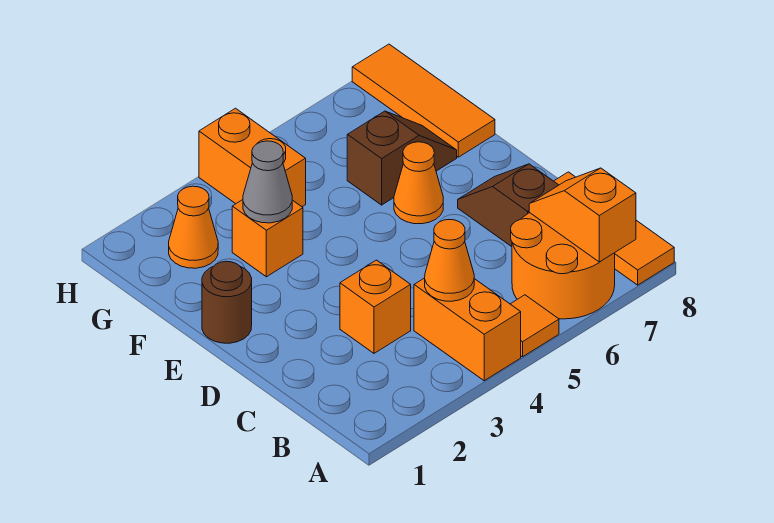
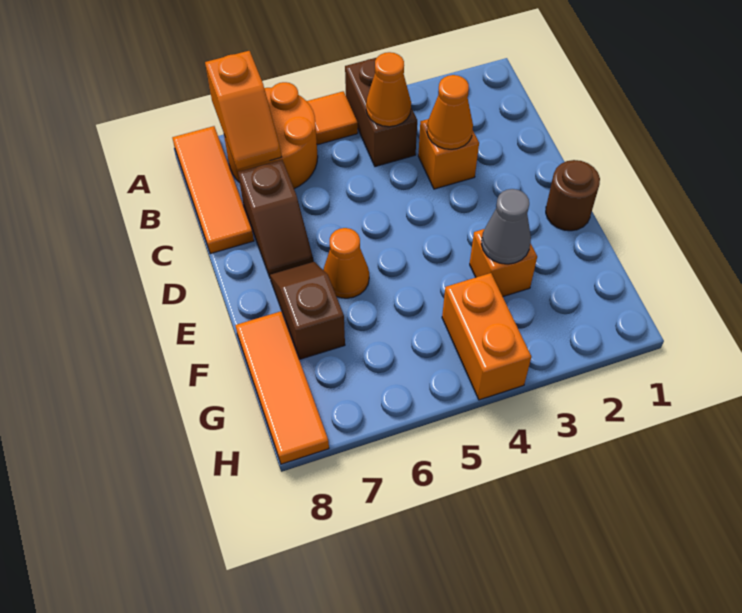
orange 1x2 brick [414,278,521,381] -> brown 1x2 brick [345,58,417,167]
brown 1x2 slope [347,111,457,205] -> brown 1x2 slope turned to [270,262,345,359]
orange 1x1 cone [169,186,218,268] -> orange 1x1 cone moved to [427,75,473,149]

